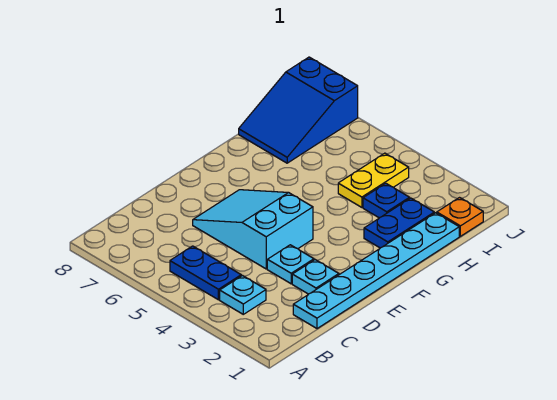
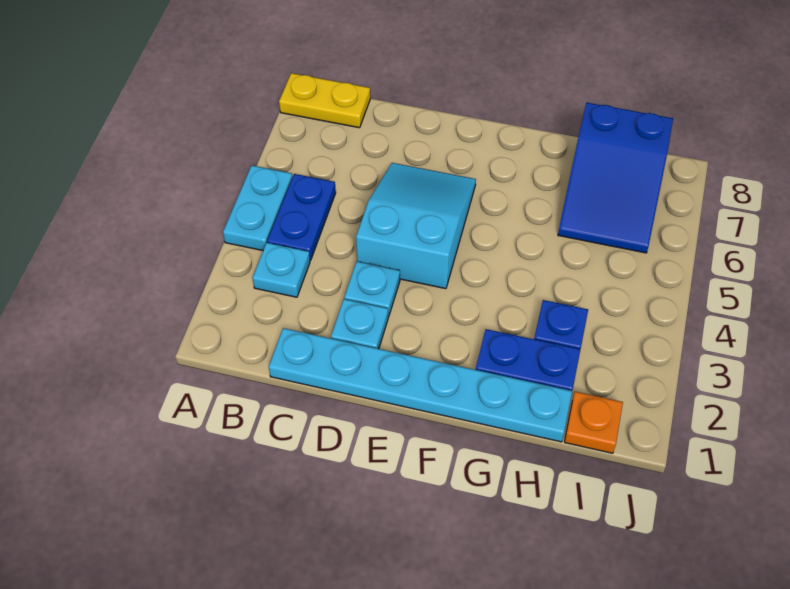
none -> cyan 1x2 plate [223,166,292,251]
yellow 1x2 plate [338,153,409,207] -> yellow 1x2 plate moved to [279,73,370,128]
blue 2x3 slope [239,57,358,163] -> blue 2x3 slope turned to [558,102,673,253]

